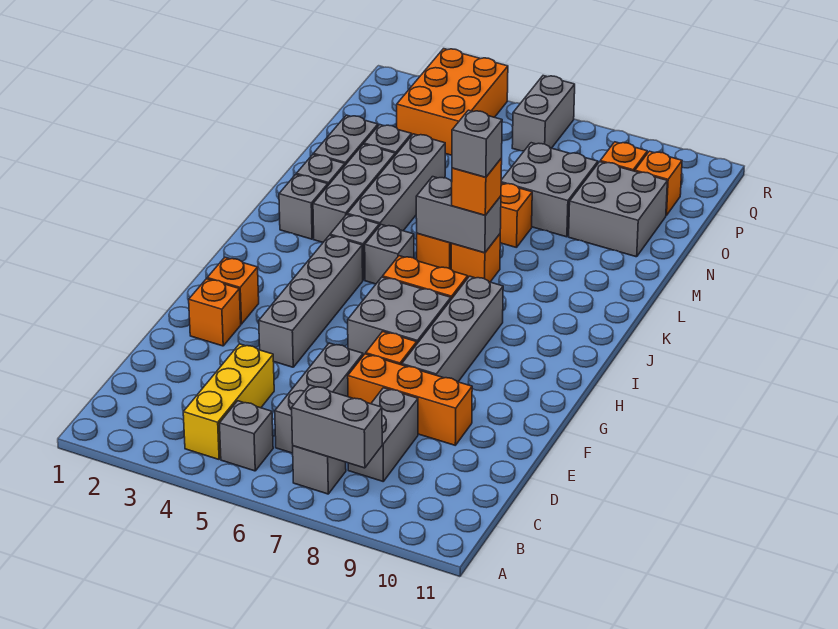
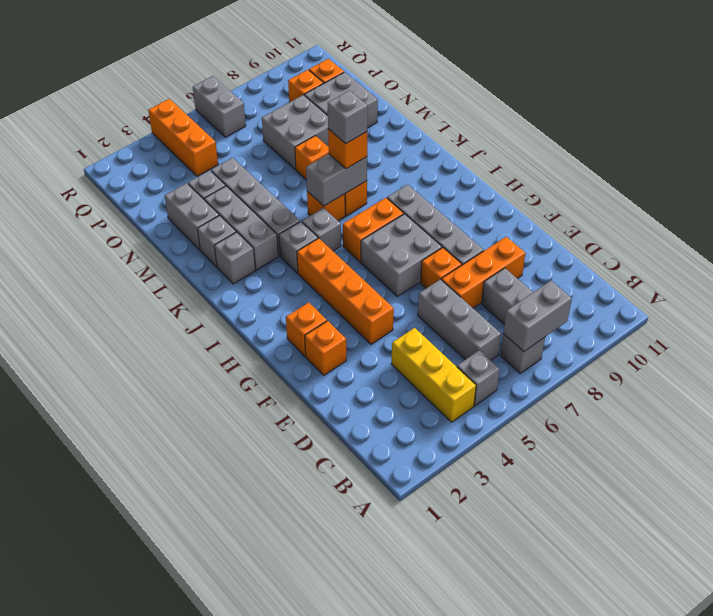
grey 1x4 brick [259,235,363,367] -> orange 1x4 brick [297,238,394,344]
orange 2x3 brick [397,49,508,155] -> orange 1x3 brick [148,99,218,176]

